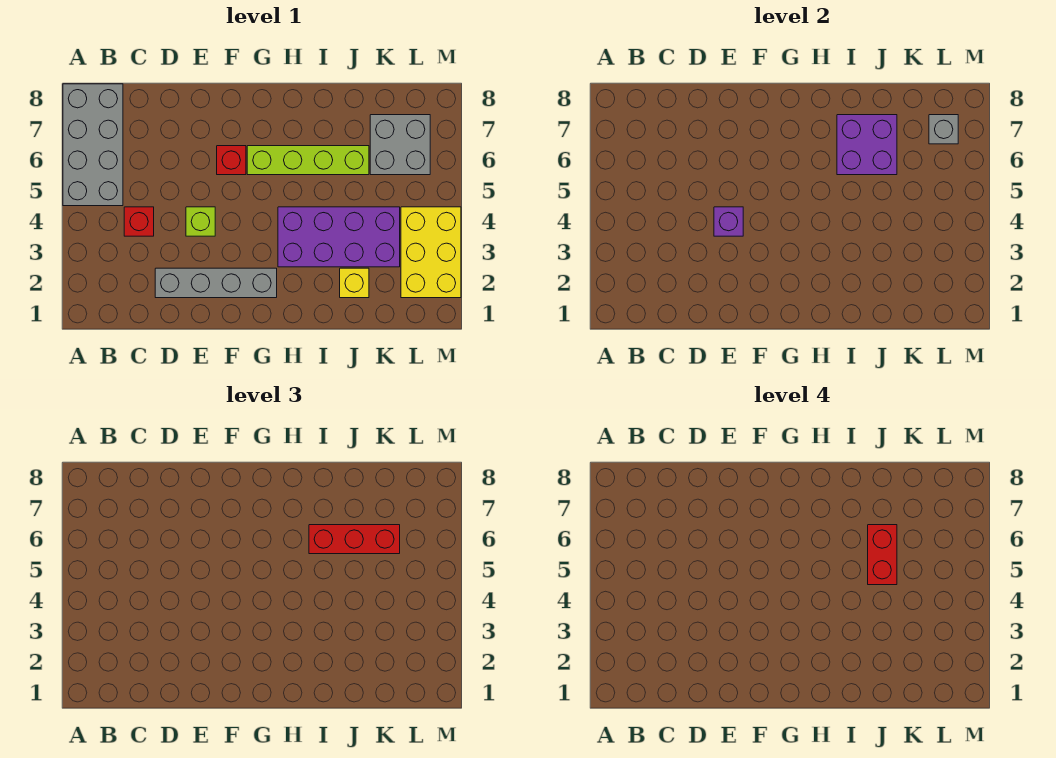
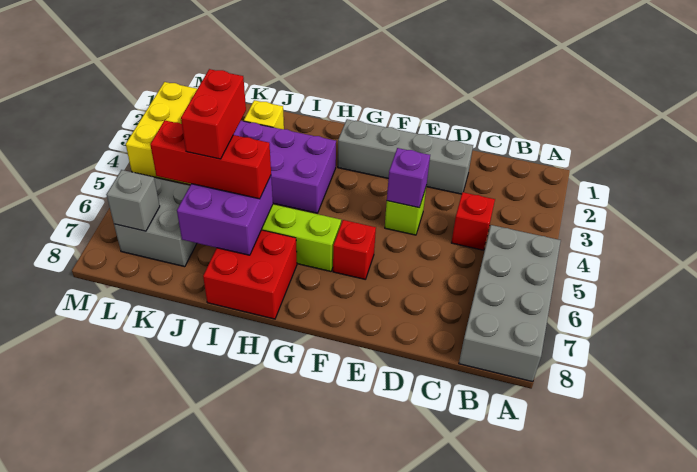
none -> red 2x2 brick [203,230,297,319]

